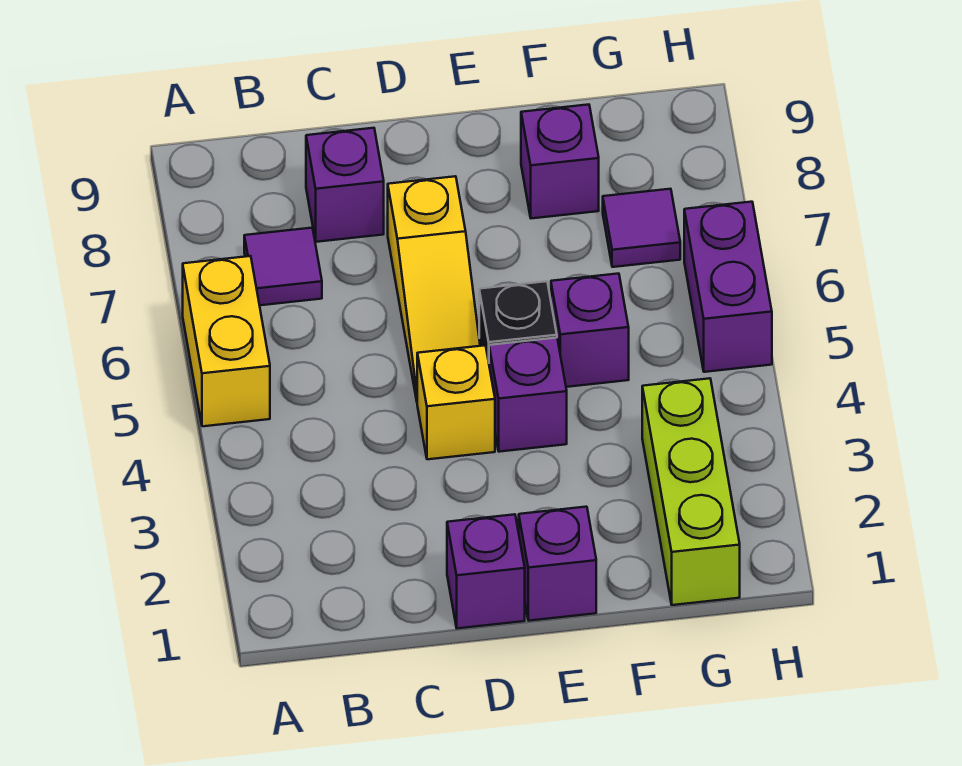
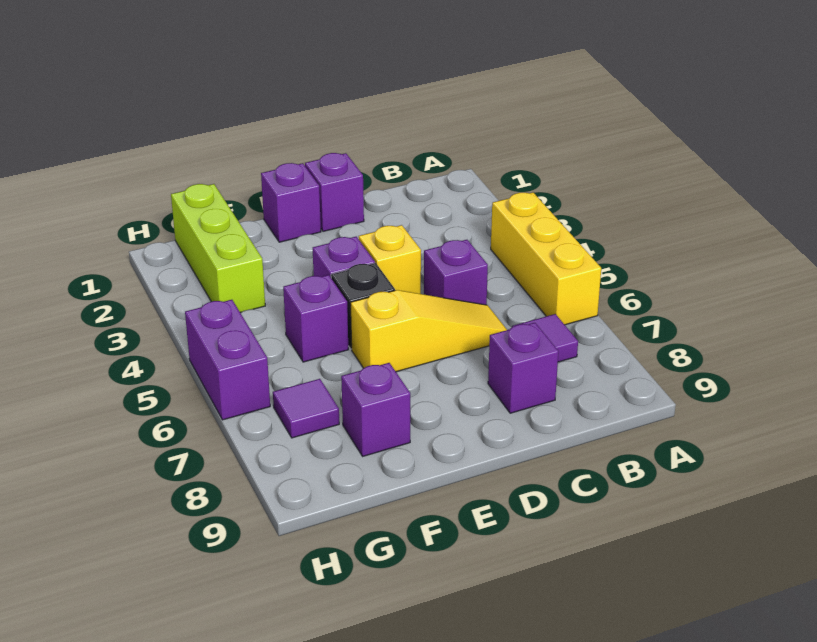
yellow 1x2 brick [183,256,270,426] -> yellow 1x3 brick [491,193,601,325]
none -> purple 1x1 brick [424,240,488,305]
yellow 1x3 slope [388,176,480,401] -> yellow 1x3 slope turned to [351,290,507,372]

